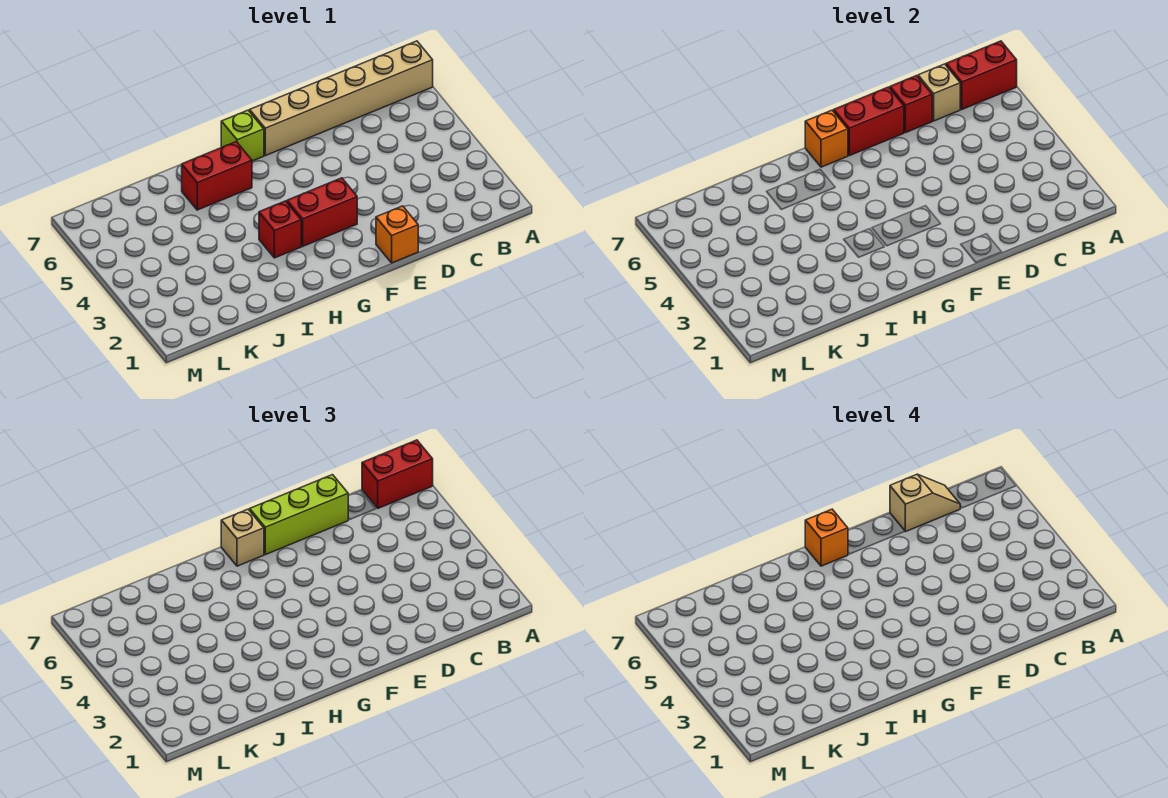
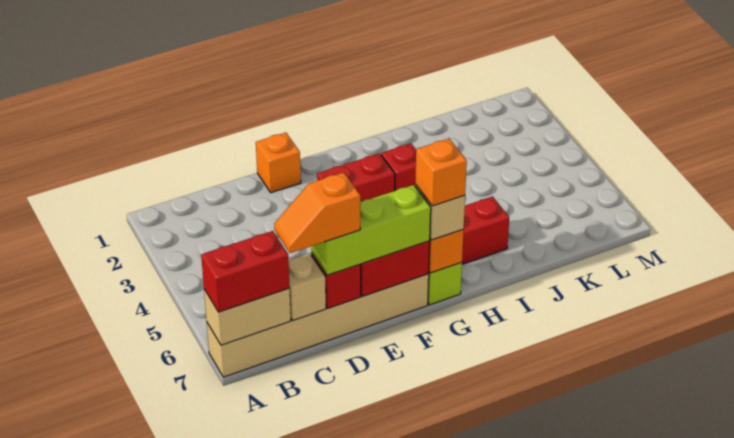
red 1x2 brick [946,41,1017,109] -> tan 1x2 brick [204,289,291,345]
tan 1x2 slope [890,474,960,532] -> orange 1x2 slope [274,172,360,253]

